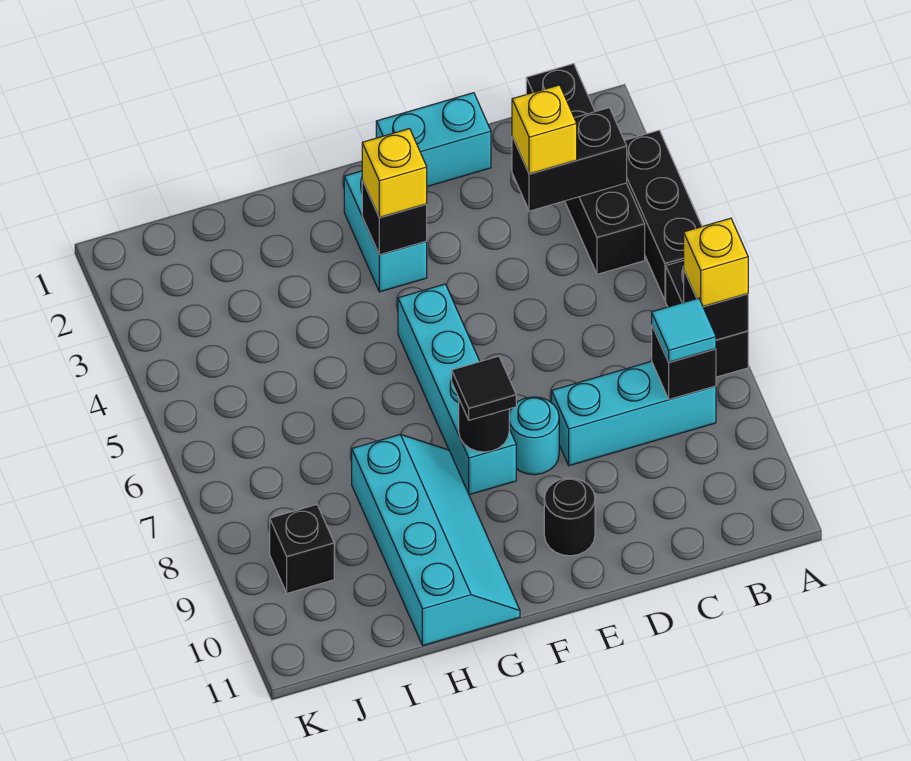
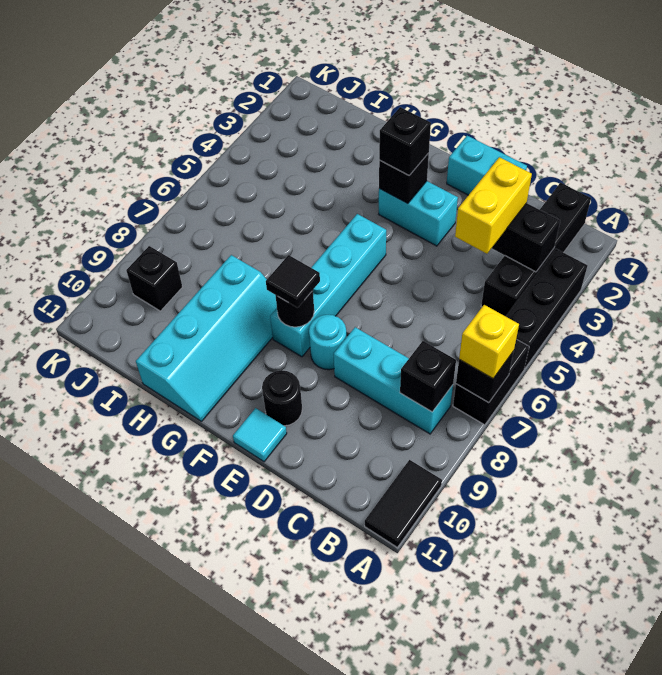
none -> black 1x2 tile [365,460,442,547]
cyan 1x1 tile [652,298,716,362] -> cyan 1x1 tile moved to [233,408,287,462]
yellow 1x1 brick [512,85,577,174] -> yellow 1x2 brick [455,157,532,254]
cyan 1x2 brick [344,171,427,292] -> cyan 1x2 brick turned to [379,181,458,246]
yellow 1x1 brick [362,129,427,218] -> black 1x1 brick [379,107,431,175]

